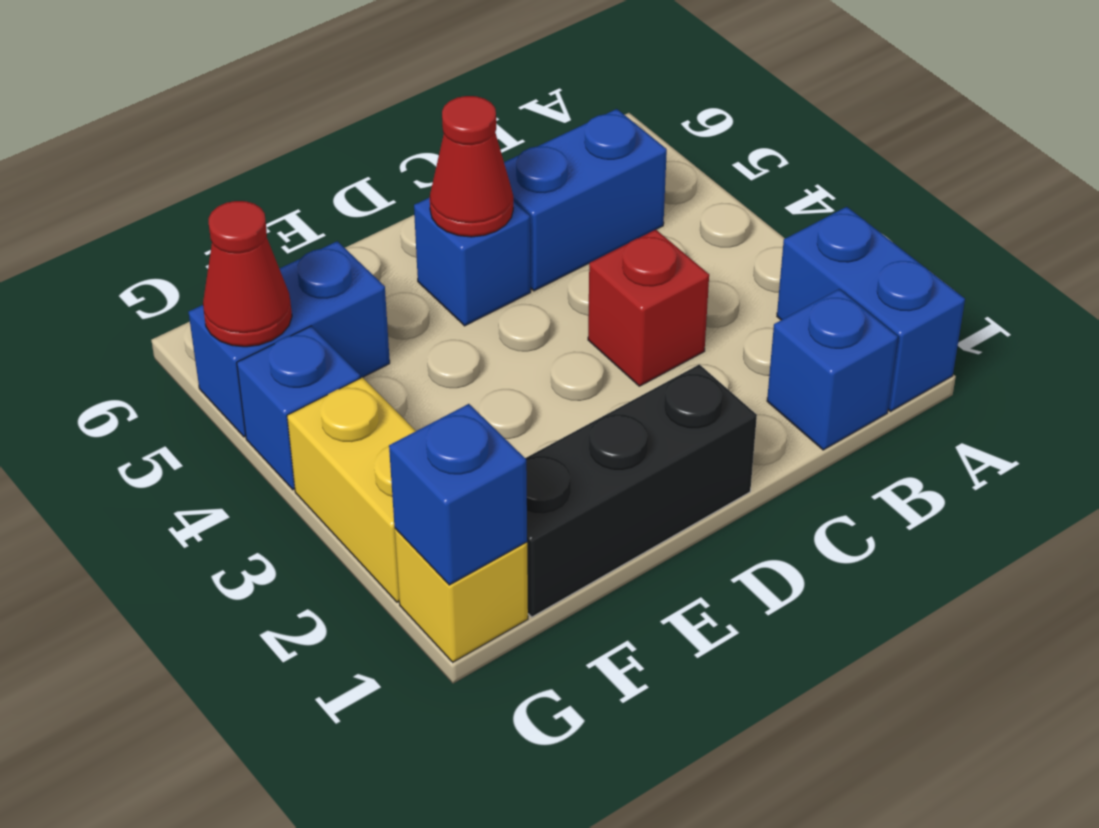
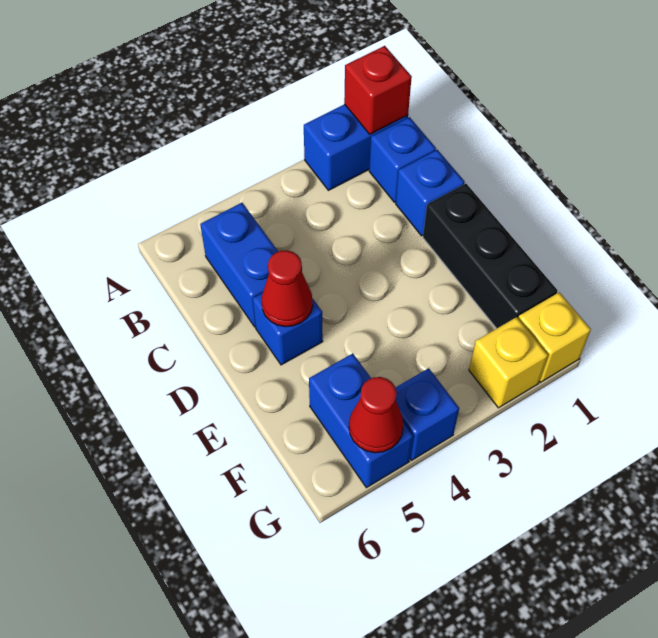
red 1x1 brick [588,230,709,386] -> red 1x1 brick moved to [344,46,412,134]
blue 1x1 brick [389,404,527,585] -> blue 1x1 brick moved to [396,150,465,236]
yellow 1x2 brick [287,377,416,602] -> yellow 1x1 brick [469,317,548,408]

